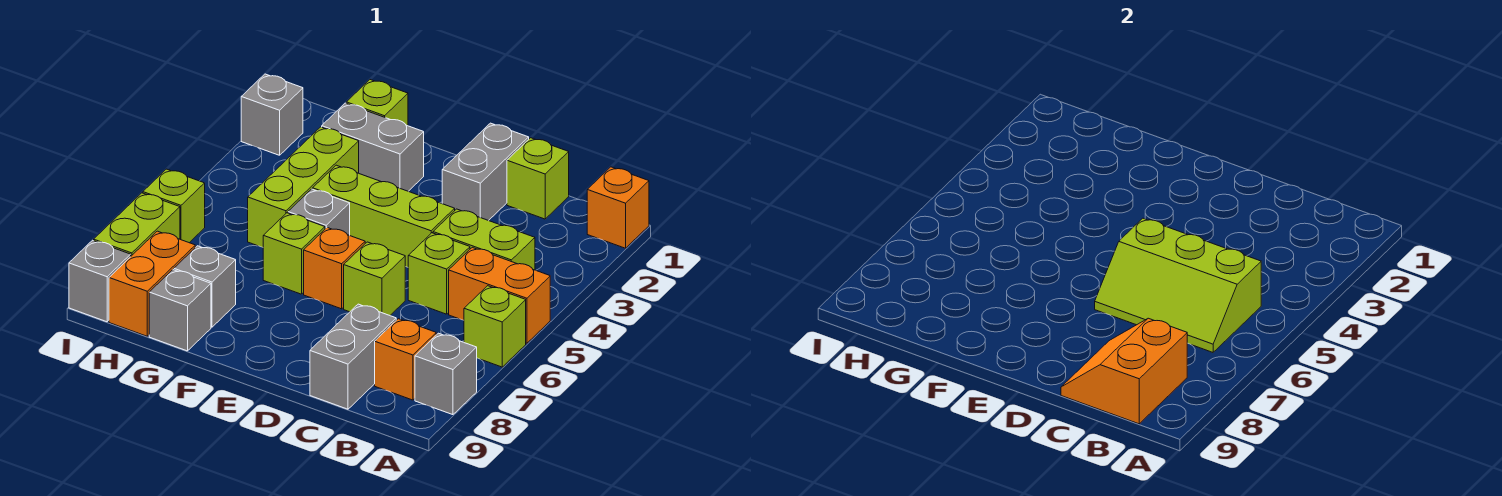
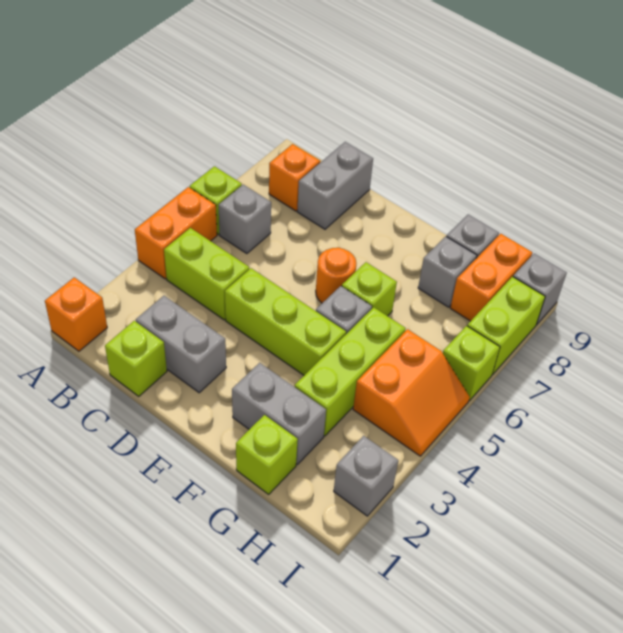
orange 1x2 brick [449,247,550,343] -> orange 1x2 brick turned to [135,187,217,279]
grey 1x1 brick [415,333,477,415] -> grey 1x1 brick moved to [219,185,271,254]
lime 2x3 slope [1095,218,1261,352] -> none
orange 2x2 slope [1061,318,1187,424] -> orange 2x2 slope moved to [353,329,470,456]
lime 1x1 brick [408,233,470,314] -> none
grey 1x2 brick [442,123,529,221] -> grey 1x2 brick turned to [136,296,226,393]
lime 1x1 brick [344,242,405,315] -> none
orange 1x1 brick [304,228,365,309] -> orange 1x1 round brick [316,248,356,303]

